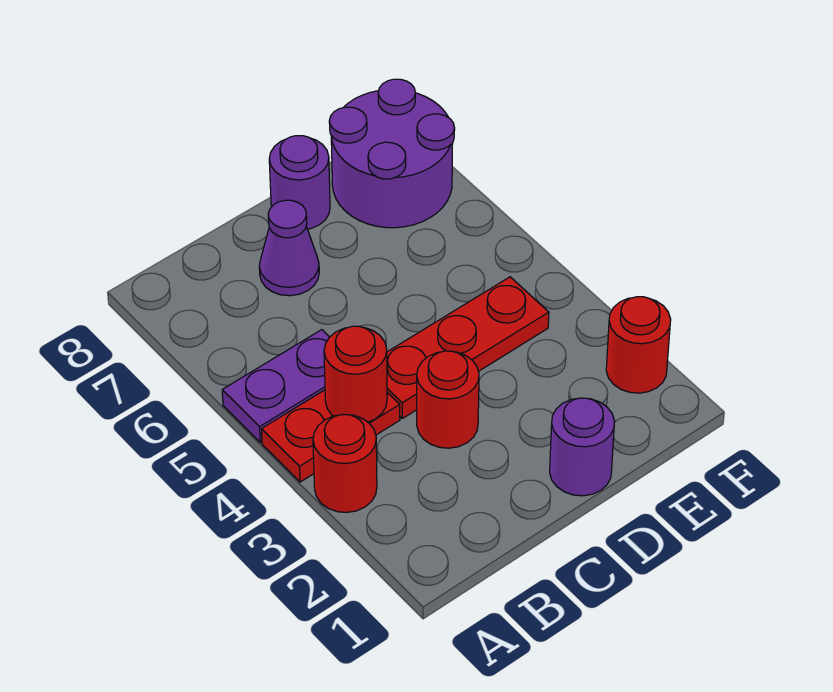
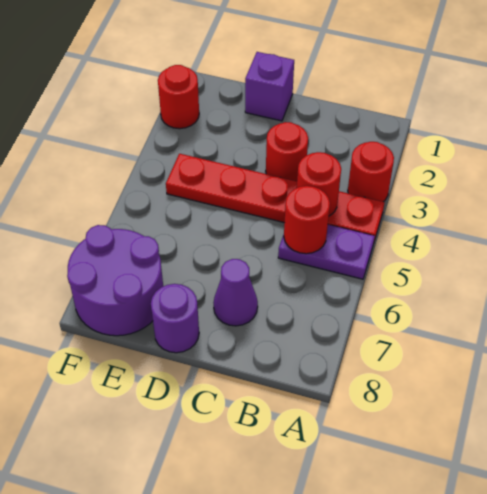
none -> red 1x1 round brick [284,186,330,254]
purple 1x1 round brick [550,398,615,496] -> purple 1x1 brick [245,52,294,121]

